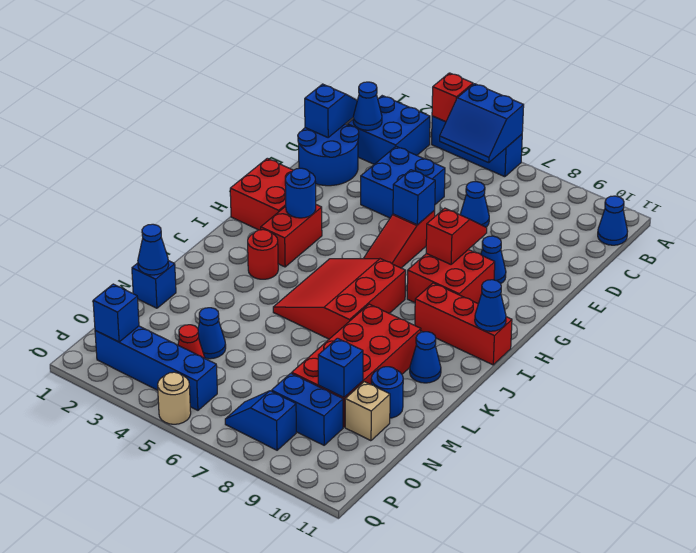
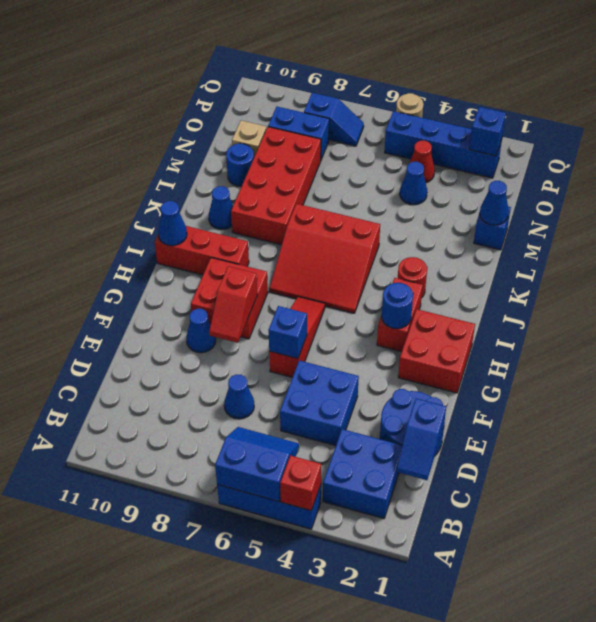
blue 1x1 cone [598,196,628,245] -> none
blue 1x1 cone [353,82,382,130] -> none
red 3x3 slope [273,259,406,339] -> red 3x3 slope turned to [270,204,380,313]
blue 1x1 brick [318,338,363,397] -> none

